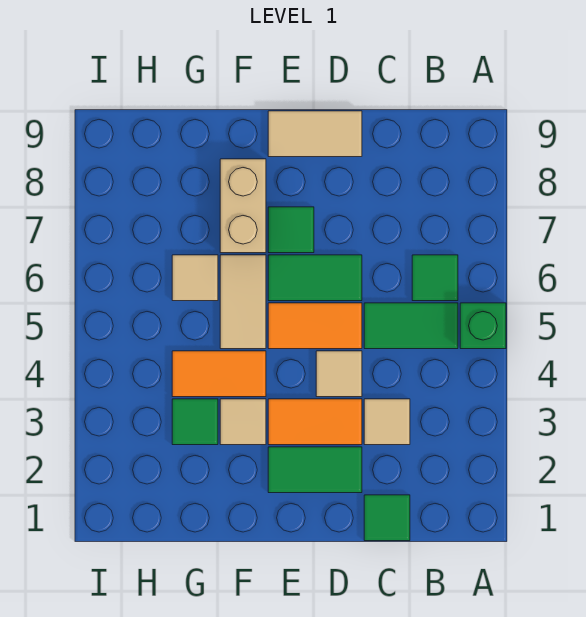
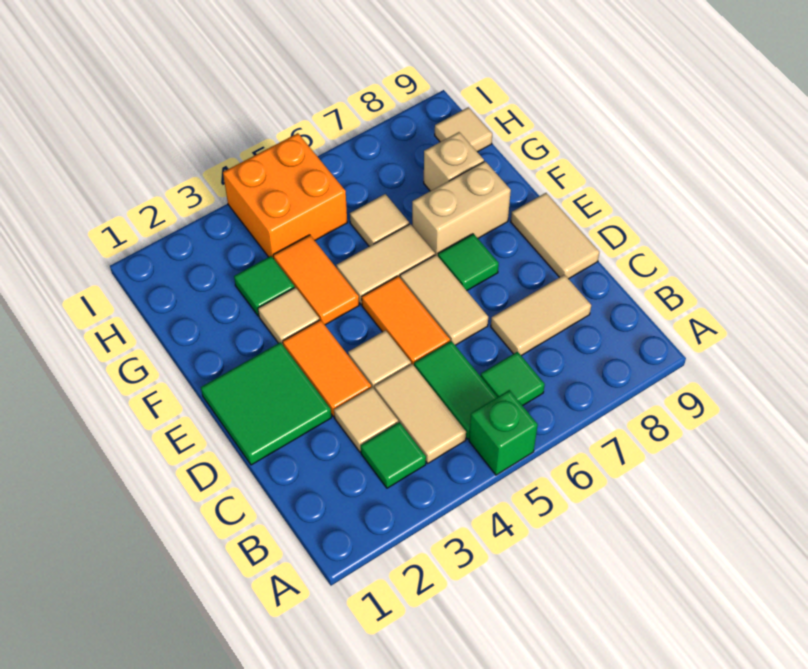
none -> tan 1x2 tile [374,364,466,463]
green 1x1 tile [364,495,410,541] -> green 1x1 tile moved to [361,422,426,488]
none -> tan 1x2 tile [491,275,591,356]
green 1x2 tile [268,447,362,493] -> green 2x2 tile [201,342,331,465]
green 1x2 tile [268,255,362,301] -> tan 1x2 tile [400,255,488,345]
none -> tan 1x1 brick [424,132,484,191]
none -> orange 2x2 brick [223,133,347,258]
none -> tan 1x1 tile [435,107,492,152]

